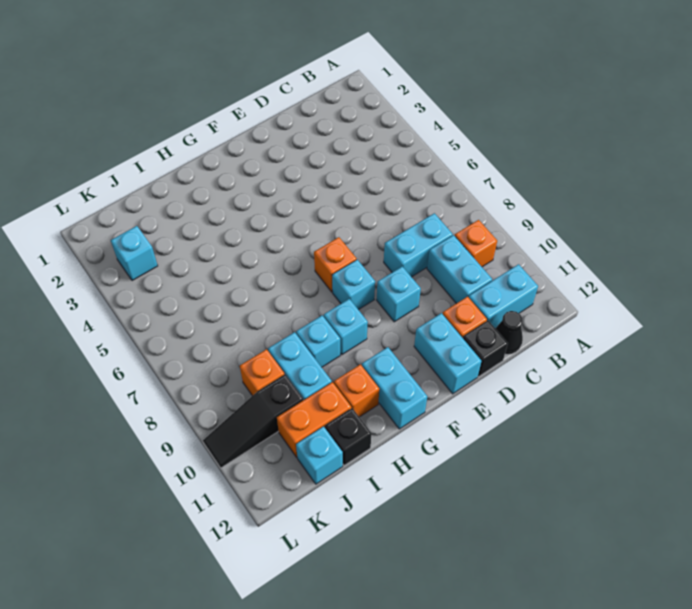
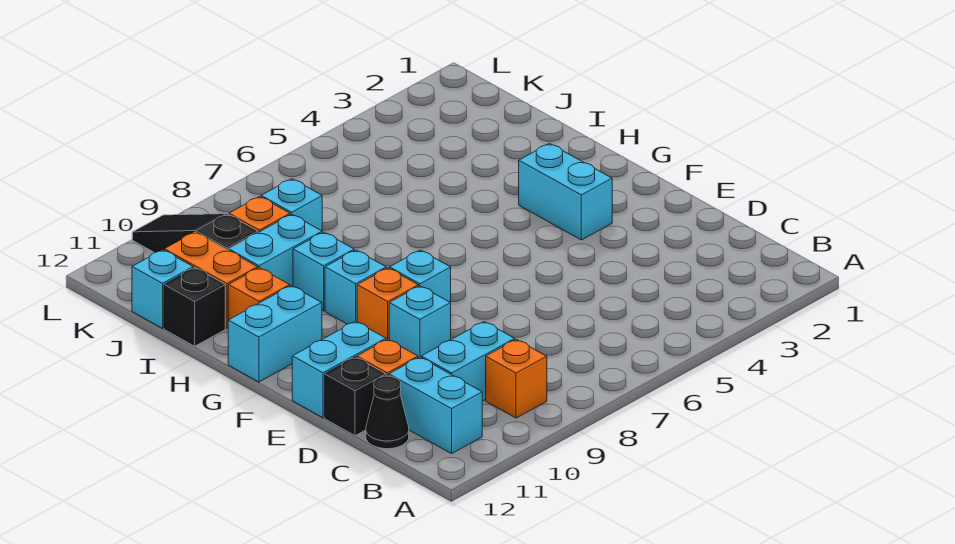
cyan 1x2 brick [384,213,453,277] -> cyan 1x2 brick moved to [519,143,612,240]
orange 1x1 brick [314,237,356,292] -> orange 1x1 brick moved to [357,268,419,340]
cyan 1x1 brick [111,226,158,281] -> cyan 1x1 brick moved to [261,179,322,231]

